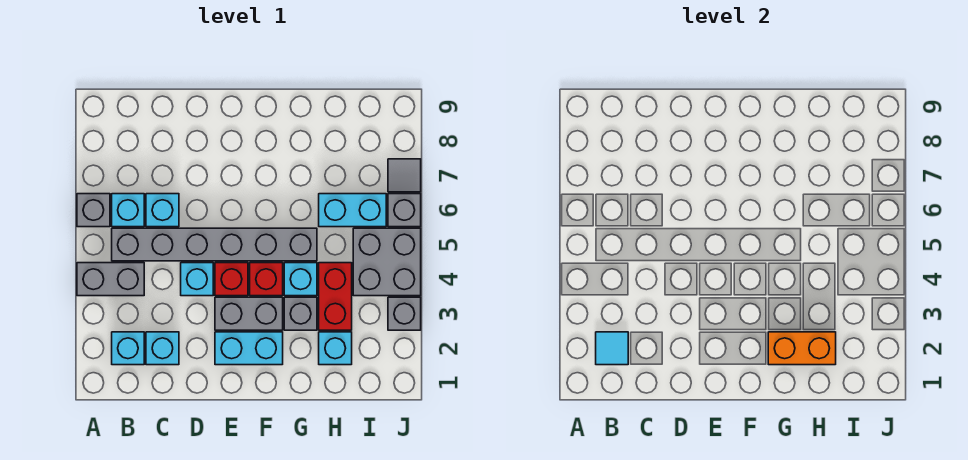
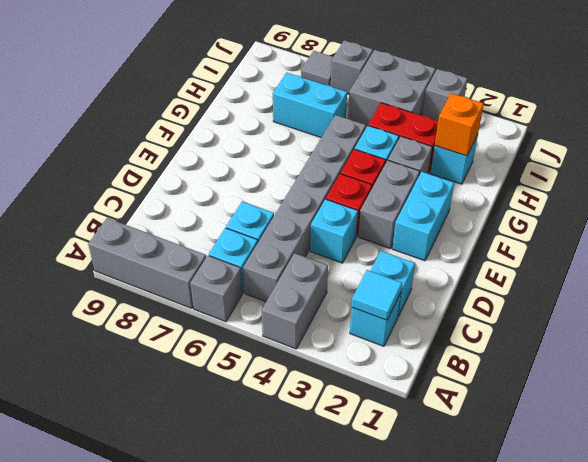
none -> grey 1x3 brick [88,218,206,308]
orange 1x2 brick [768,332,836,365] -> orange 1x1 brick [435,93,484,156]
cyan 1x2 brick [319,194,386,227] -> cyan 1x2 brick turned to [273,73,347,138]

